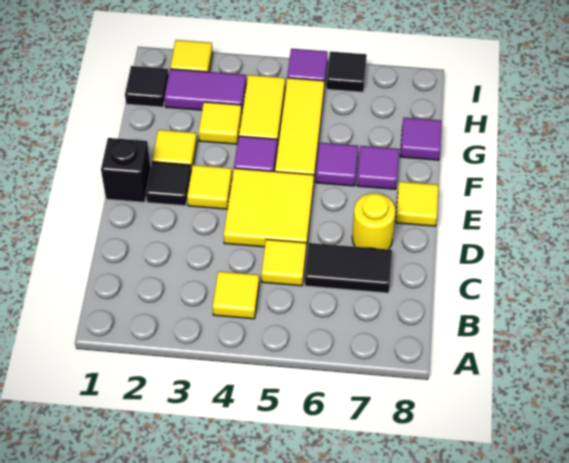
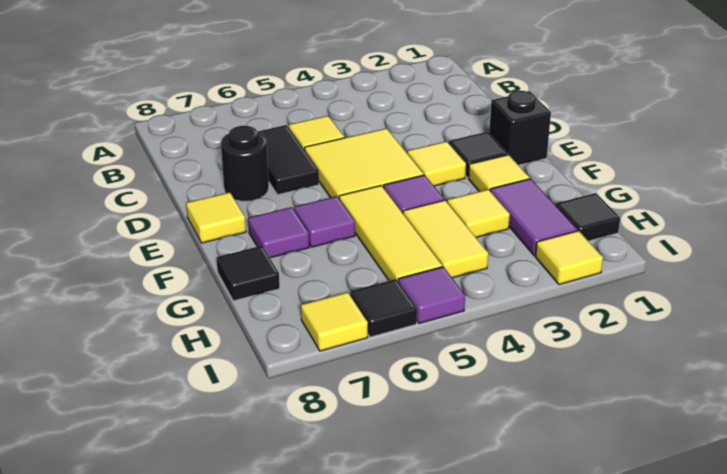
yellow 1x1 tile [213,271,259,319] -> yellow 1x1 tile moved to [301,292,368,351]
black 1x2 tile [305,243,392,293] -> black 1x2 tile turned to [257,125,319,195]
yellow 1x1 round brick [352,193,396,249] -> black 1x1 round brick [221,126,269,201]
purple 1x1 tile [400,118,442,160] -> black 1x1 tile [216,246,280,301]
purple 1x2 tile [164,69,246,110] -> purple 1x2 tile turned to [490,179,577,256]

